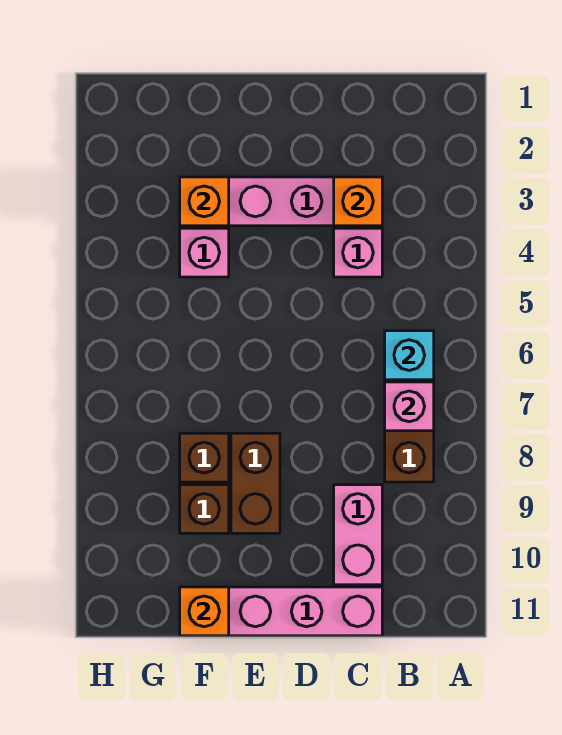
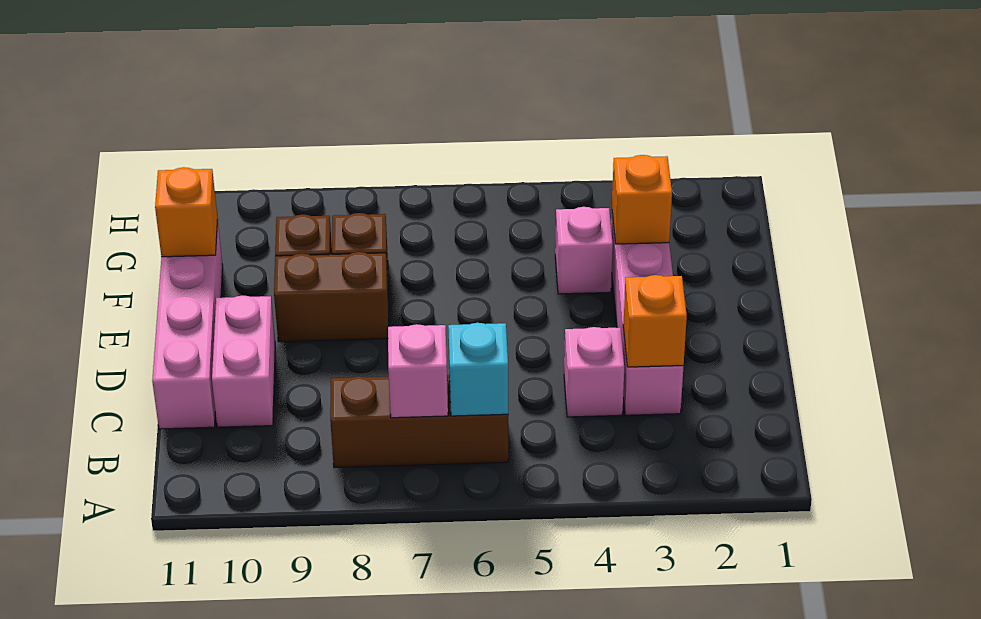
pink 1x2 brick [334,485,382,585] -> pink 1x2 brick turned to [212,295,275,427]

